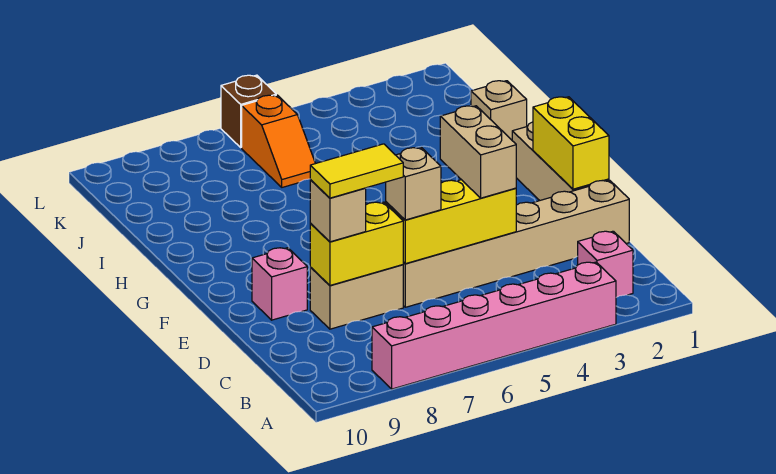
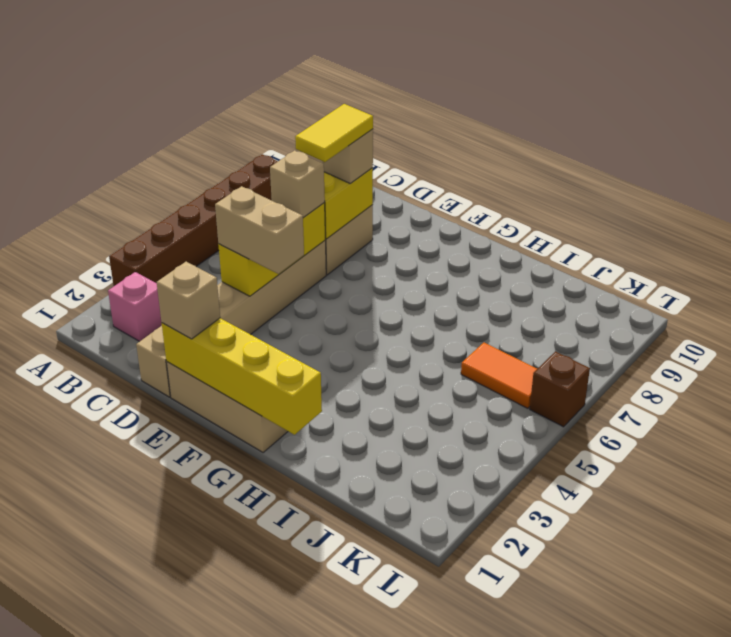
pink 1x6 brick [372,262,616,389] -> brown 1x6 brick [109,154,278,286]
yellow 1x2 brick [533,97,609,189] -> yellow 1x4 brick [162,318,322,435]
pink 1x1 brick [252,248,307,320] -> none
tan 1x1 brick [471,81,527,140] -> tan 1x1 brick moved to [157,262,220,339]
orange 1x2 slope [242,95,315,187] -> orange 1x2 tile [461,343,537,408]

